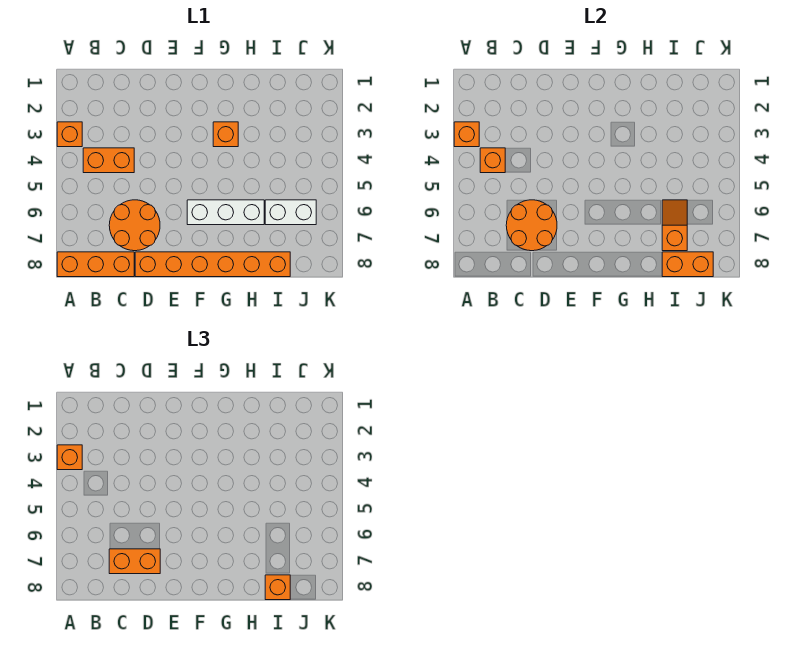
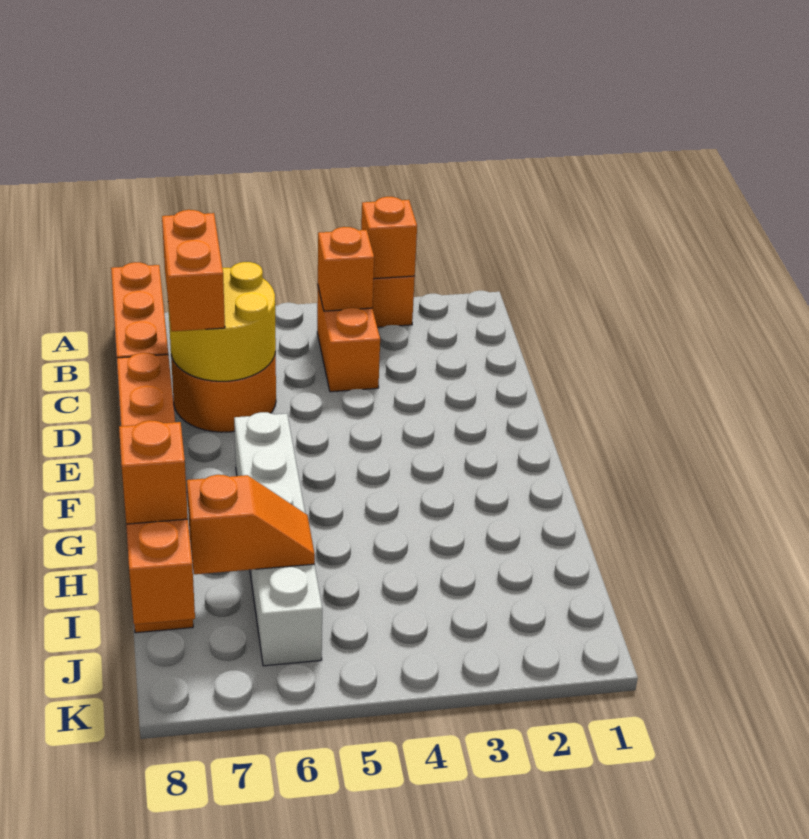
orange 1x1 brick [57,445,82,470] -> none
orange 2x2 round brick [506,200,557,251] -> yellow 2x2 round brick [168,262,276,381]
orange 1x1 brick [213,122,238,147] -> none

